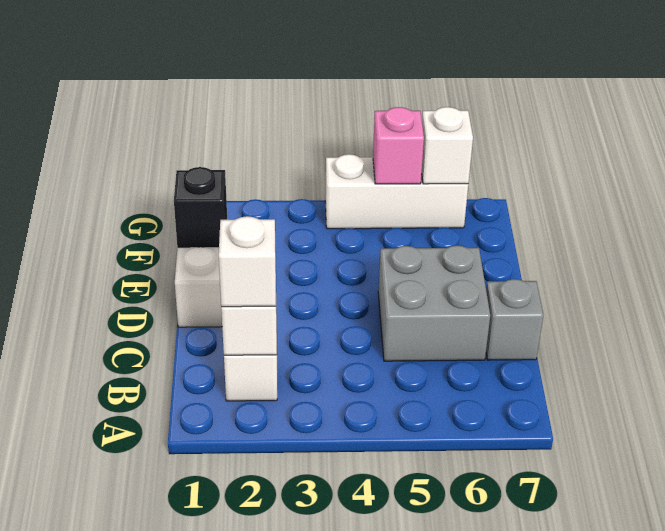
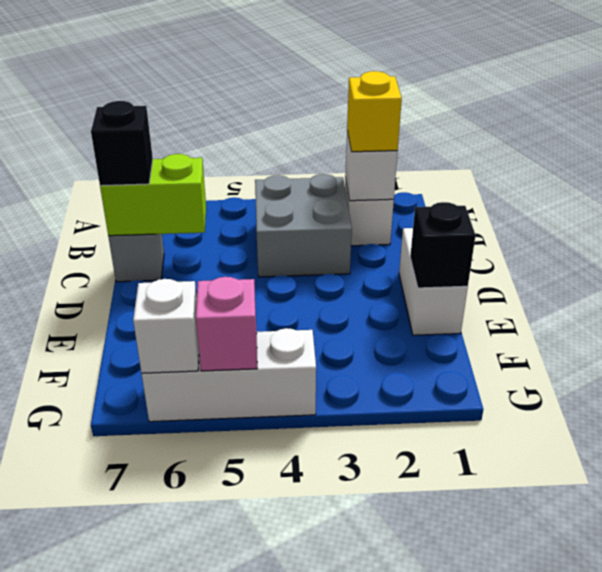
white 1x1 brick [219,216,276,307] -> yellow 1x1 brick [347,71,402,152]
grey 2x2 brick [378,245,490,361] -> grey 2x2 brick moved to [255,174,352,277]
none -> lime 1x2 brick [100,154,206,236]
none -> black 1x1 brick [91,101,153,186]

